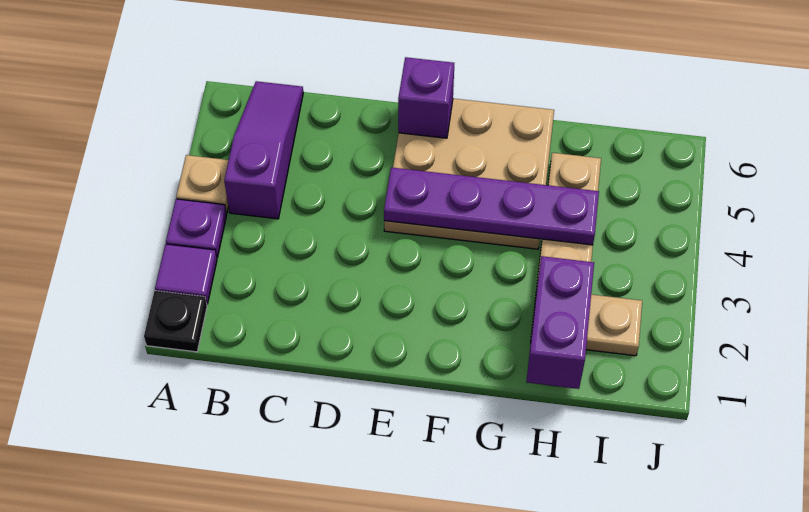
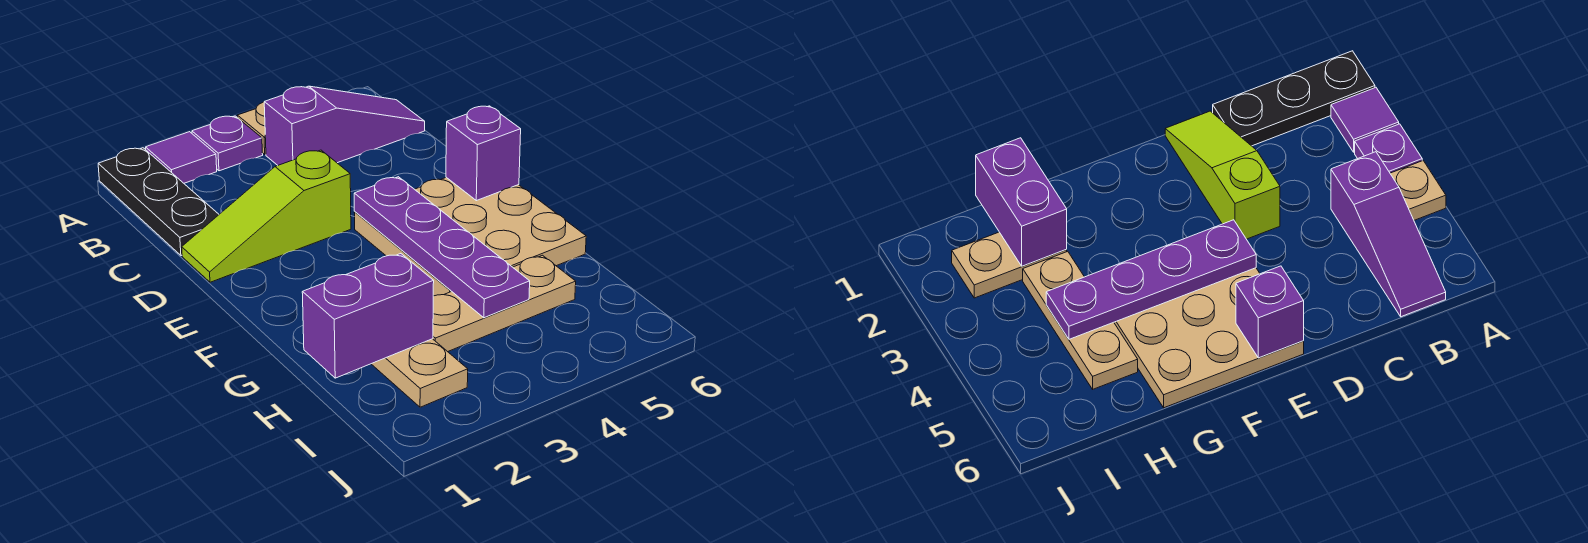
black 1x1 plate [144,291,207,352] -> black 1x3 plate [98,148,219,256]
none -> lime 1x3 slope [182,150,351,282]

